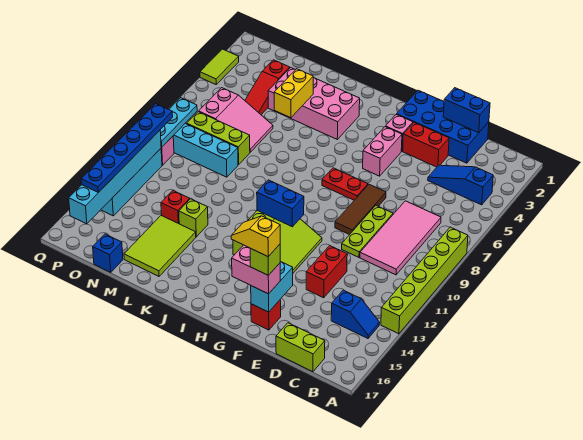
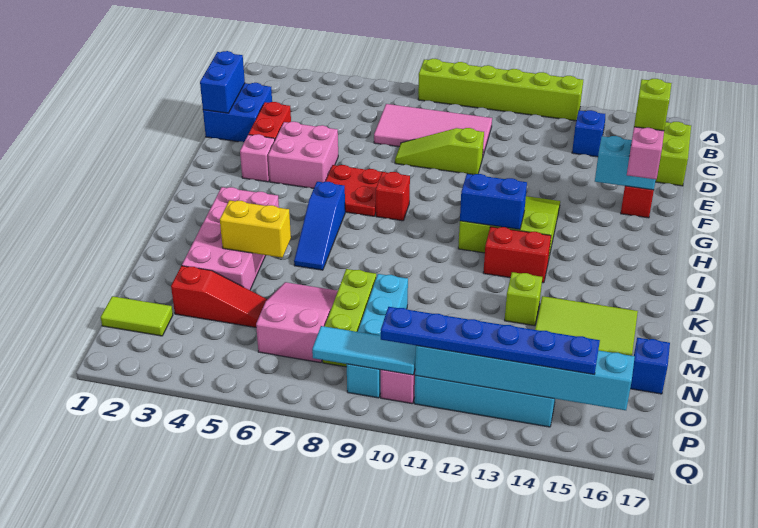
blue 1x3 slope [428,165,493,205] -> blue 1x3 slope moved to [294,182,345,270]
blue 2x4 brick [397,90,489,163] -> blue 2x2 brick [203,83,272,142]
lime 1x3 plate [342,206,393,257] -> lime 1x3 slope [395,128,484,175]
red 1x2 brick [306,246,347,298] -> red 1x2 brick moved to [483,227,551,283]
brown 1x3 tile [335,184,386,235] -> none
yellow 1x2 slope [231,216,280,256] -> none
pink 1x2 brick [363,127,402,176] -> pink 2x2 brick [268,122,338,188]
red 1x2 plate [322,168,368,200] -> red 2x2 plate [325,165,382,216]
blue 1x2 brick [257,180,304,227] -> blue 1x2 brick turned to [460,174,527,230]
red 1x1 brick [161,191,190,224] -> red 1x1 brick moved to [376,172,410,221]
cyan 1x3 plate [160,98,197,147] -> cyan 1x3 tile [312,326,416,375]
lime 1x2 tile [200,49,239,84] -> lime 1x2 tile moved to [101,296,173,336]

